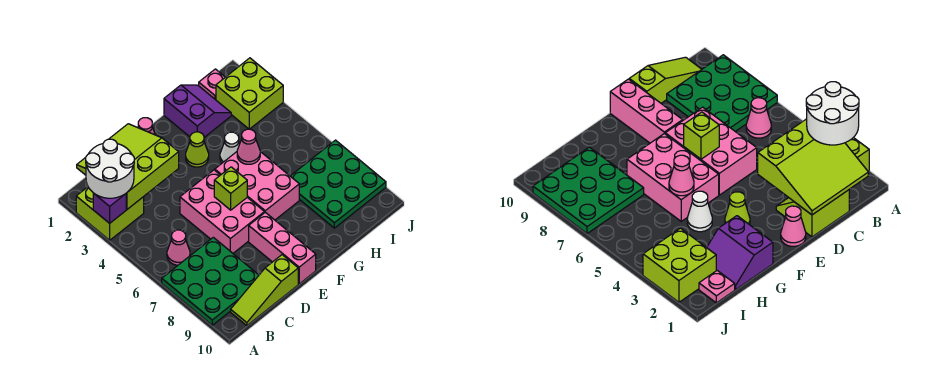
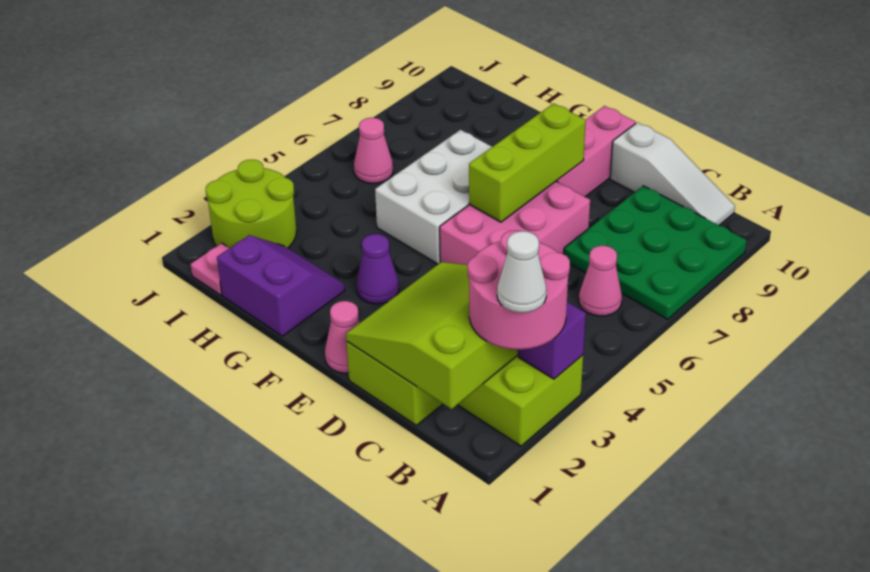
white 2x2 round brick [86,139,134,198] -> pink 2x2 round brick [468,230,570,350]
lime 3x3 slope [77,124,179,209] -> lime 3x3 slope turned to [346,262,518,409]
lime 1x3 slope [231,255,298,326] -> white 1x3 slope [610,123,735,225]
lime 1x1 brick [214,167,247,210] -> lime 1x3 brick [469,103,586,222]
lime 1x1 cone [186,132,209,167] -> purple 1x1 cone [356,234,399,304]
pink 2x3 brick [215,152,299,220] -> white 2x3 brick [375,130,492,264]
purple 2x2 slope [164,85,231,137] -> purple 2x2 slope turned to [217,235,345,336]
white 1x1 cone [220,132,240,163] -> white 1x1 cone moved to [497,231,547,313]
pink 1x1 cone [237,129,260,164] -> pink 1x1 cone moved to [354,118,393,184]
green 3x3 plate [291,140,386,228] -> none
lime 2x2 brick [216,58,283,129] -> lime 2x2 round brick [206,160,297,248]

